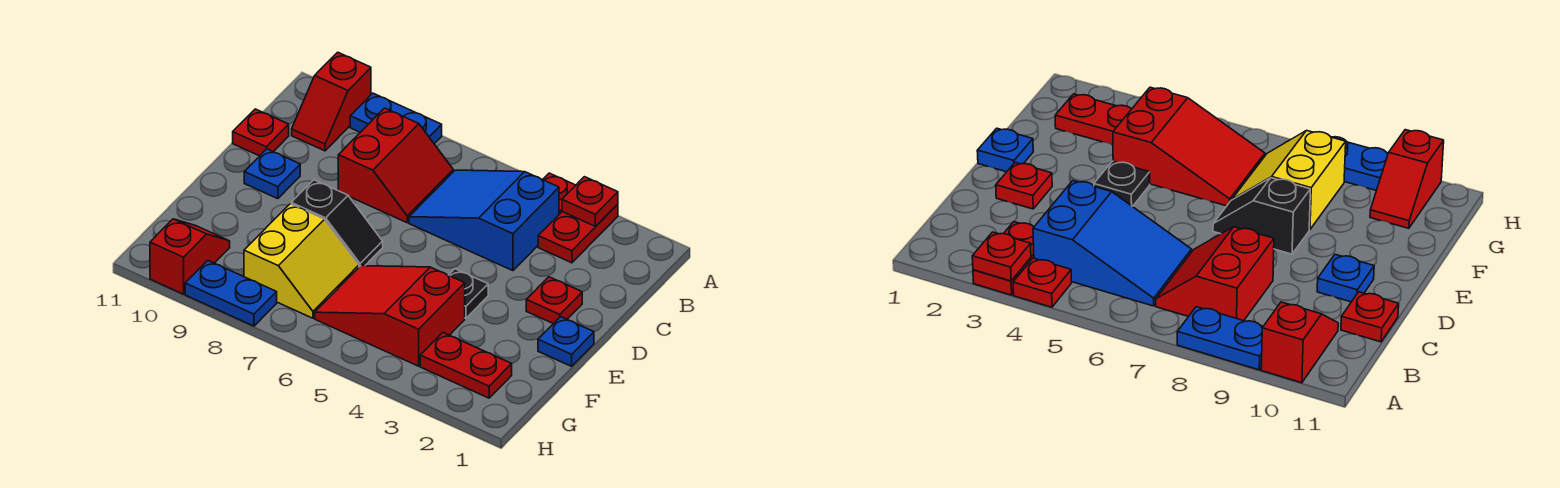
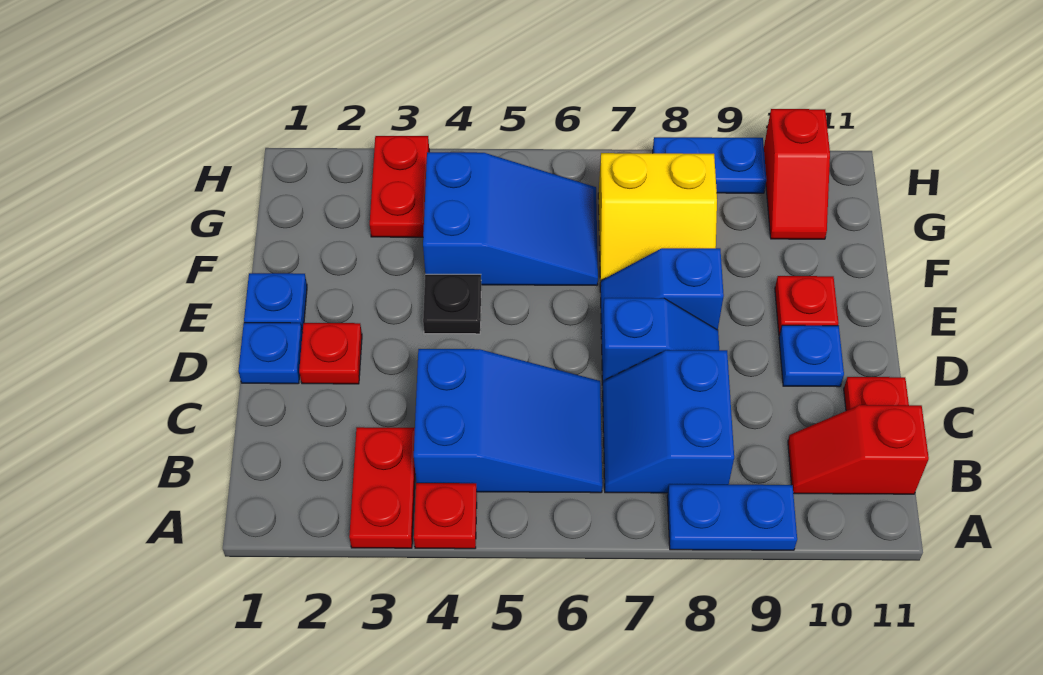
red 1x1 plate [562,177,618,226] -> red 1x1 plate moved to [775,276,839,335]
red 1x2 slope [292,52,371,151] -> red 1x2 slope turned to [788,405,929,494]
red 2x2 slope [338,108,453,223] -> blue 2x2 slope [603,350,734,493]
none -> blue 1x1 plate [239,323,302,384]
none -> blue 1x2 slope [601,298,719,385]
black 1x2 slope [291,180,383,267] -> blue 1x2 slope [600,248,724,334]
red 2x3 slope [315,266,465,366] -> blue 2x3 slope [423,152,598,285]
yellow 2x2 slope [244,204,359,318] -> yellow 2x2 slope turned to [598,153,717,285]
red 1x2 plate [420,333,512,398] -> red 1x2 plate turned to [370,136,429,237]

